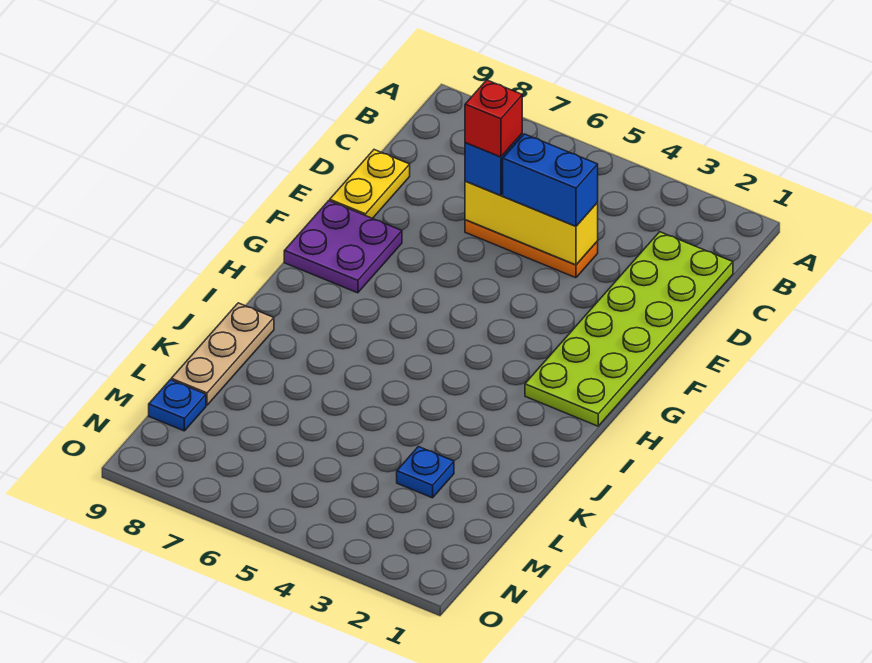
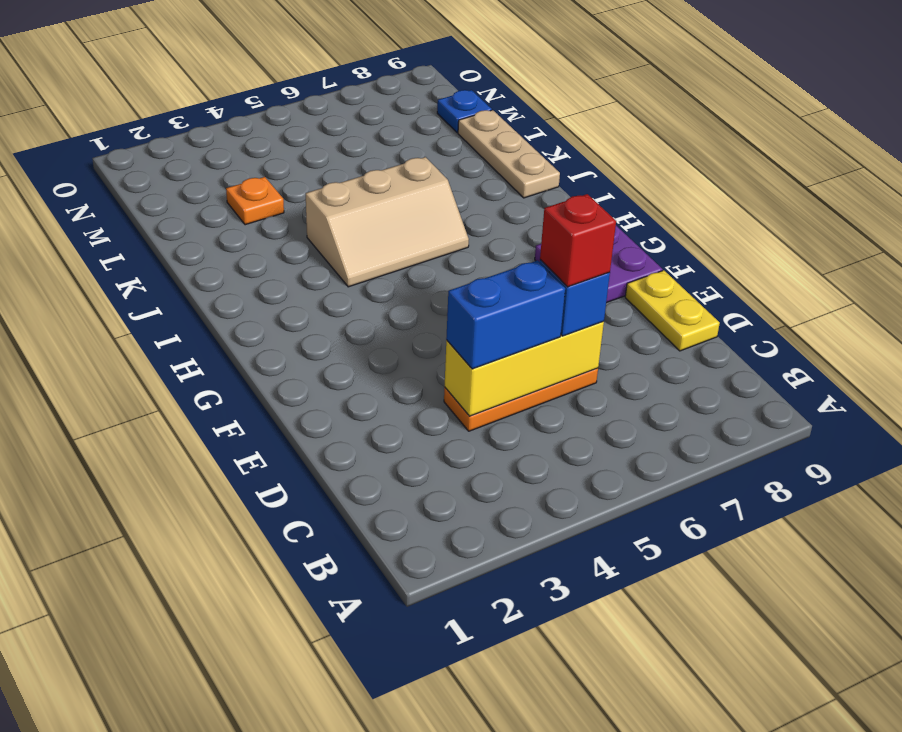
lime 2x6 plate [525,232,733,426] -> none
none -> tan 2x3 slope [306,157,469,287]
blue 1x1 plate [397,447,454,498] -> orange 1x1 plate [226,177,284,225]

